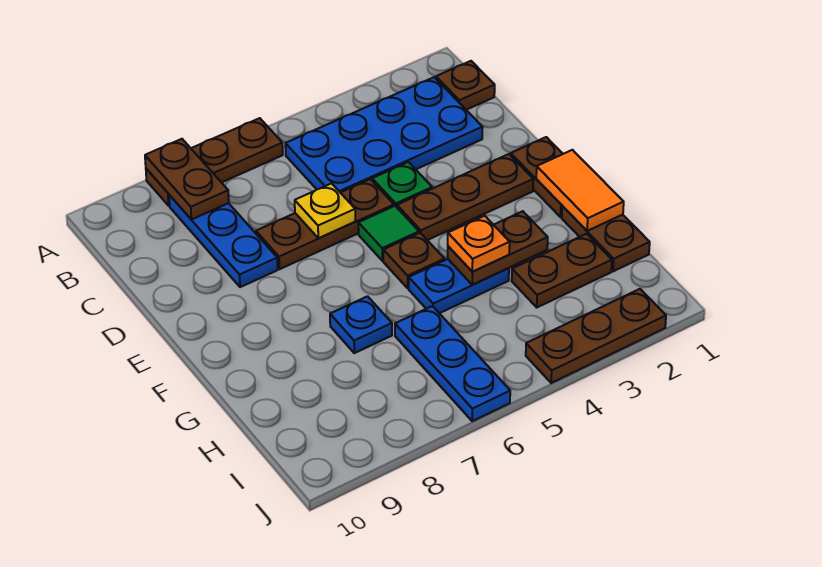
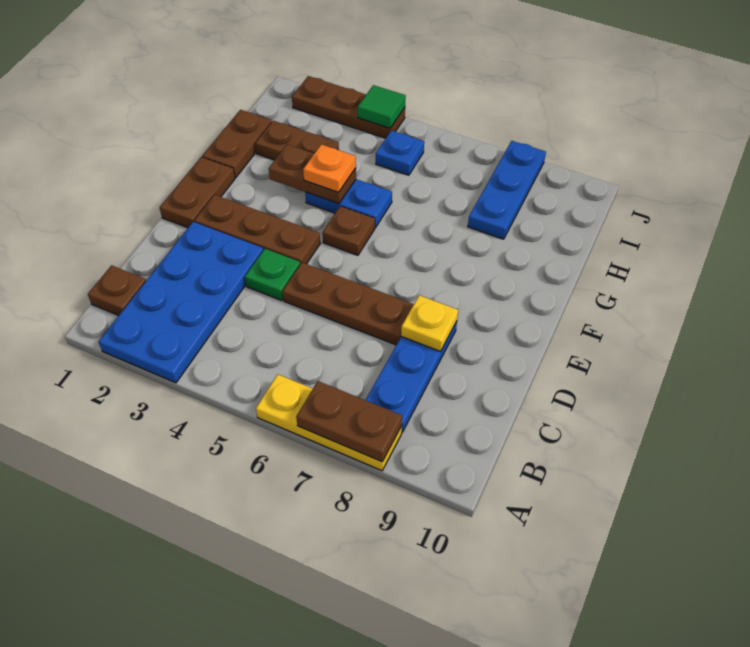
brown 1x3 plate [146,118,283,206] -> yellow 1x3 plate [256,374,402,471]
brown 1x2 plate [145,139,229,220] -> brown 1x2 plate turned to [296,381,402,462]
blue 2x4 plate [285,77,483,193] -> blue 2x4 plate turned to [98,222,263,383]
yellow 1x1 plate [295,183,355,238] -> yellow 1x1 plate moved to [401,295,458,352]
green 1x1 tile [358,206,419,261] -> green 1x1 tile moved to [358,85,406,128]
orange 1x2 tile [536,150,624,231] -> none
blue 1x1 plate [330,296,392,353] -> blue 1x1 plate moved to [376,131,424,175]
blue 1x3 plate [395,306,510,421] -> blue 1x3 plate moved to [468,141,546,239]

